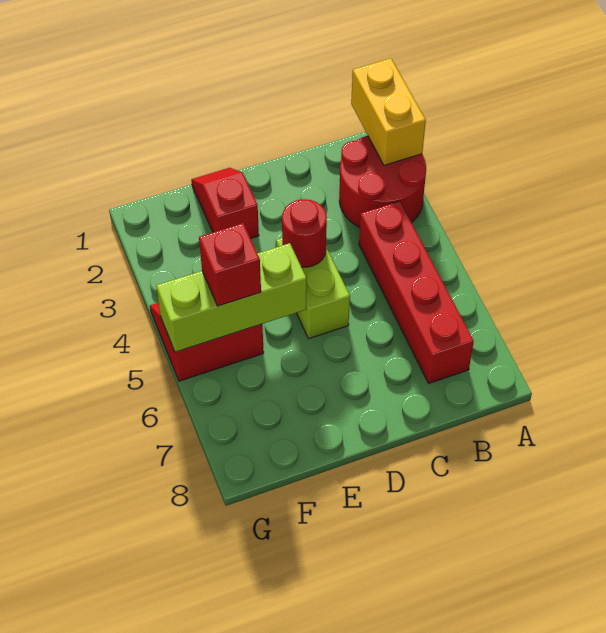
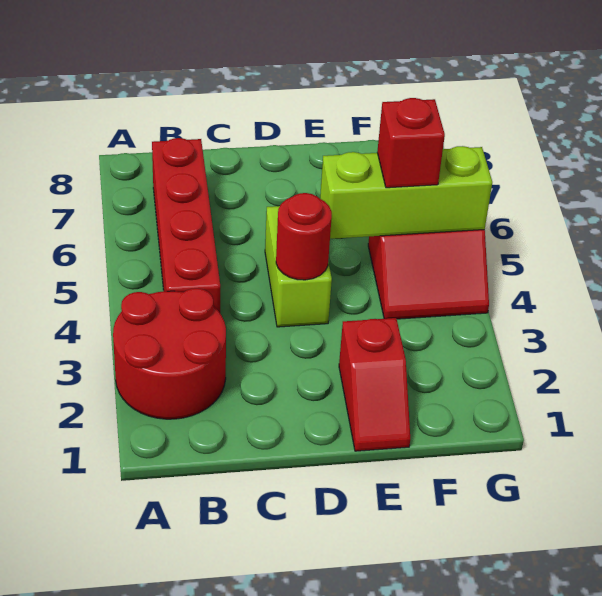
yellow 1x2 brick [351,58,426,165] -> none

